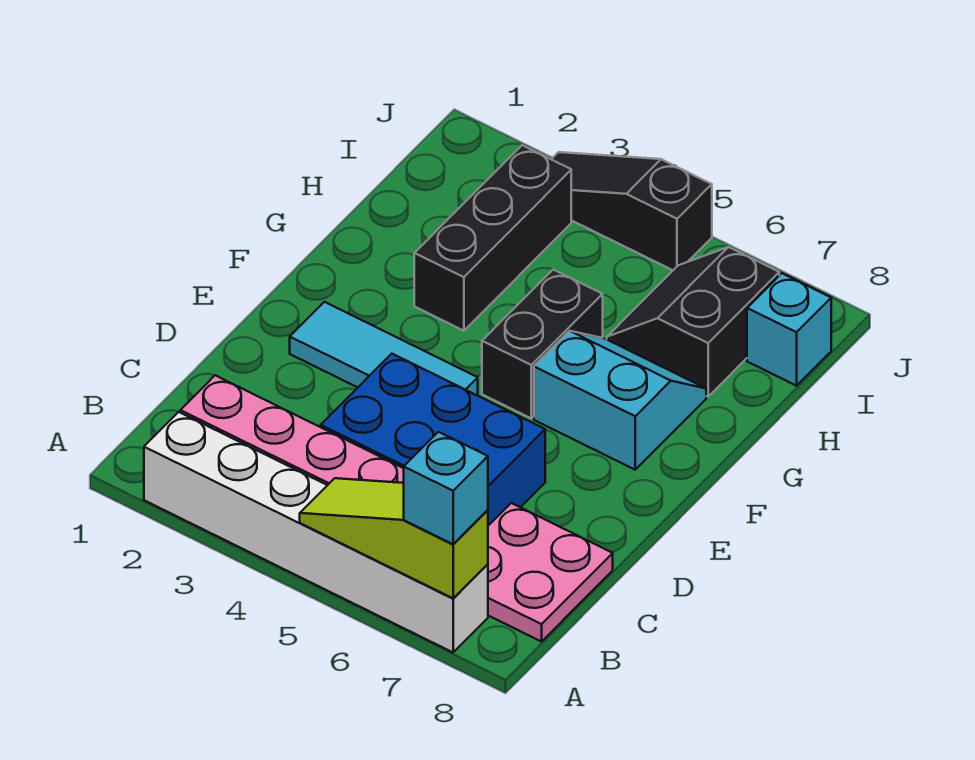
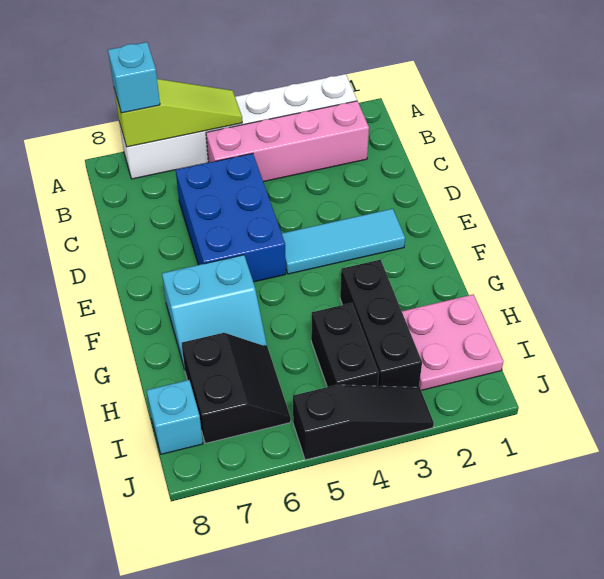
pink 2x2 plate [488,503,613,642] -> pink 2x2 plate moved to [402,295,503,390]
blue 2x3 brick [321,354,545,526] -> blue 2x3 brick turned to [176,153,286,282]
black 1x2 brick [482,270,603,418] -> black 1x2 brick moved to [311,303,379,387]

